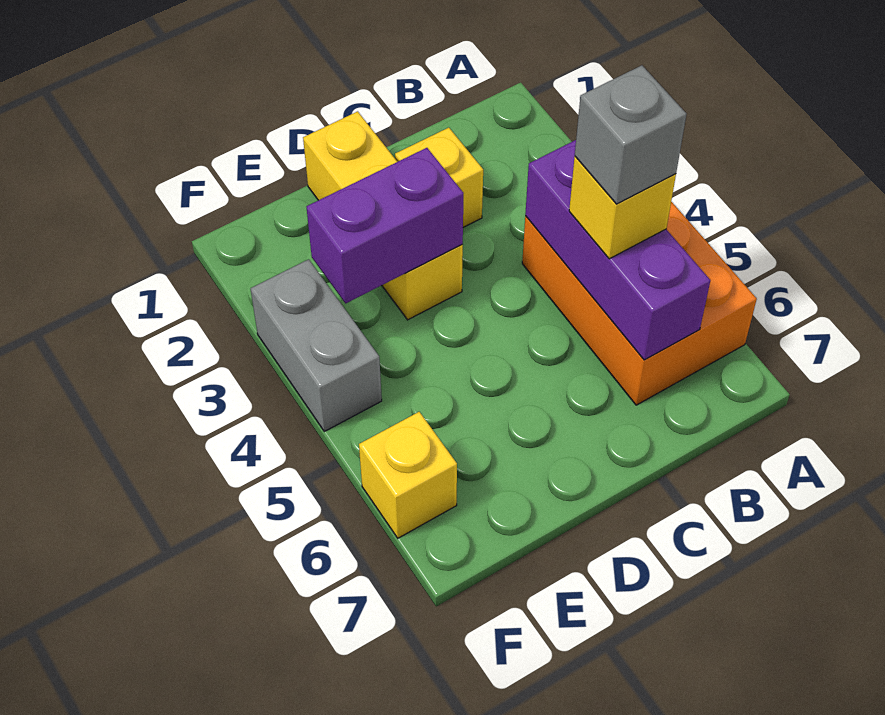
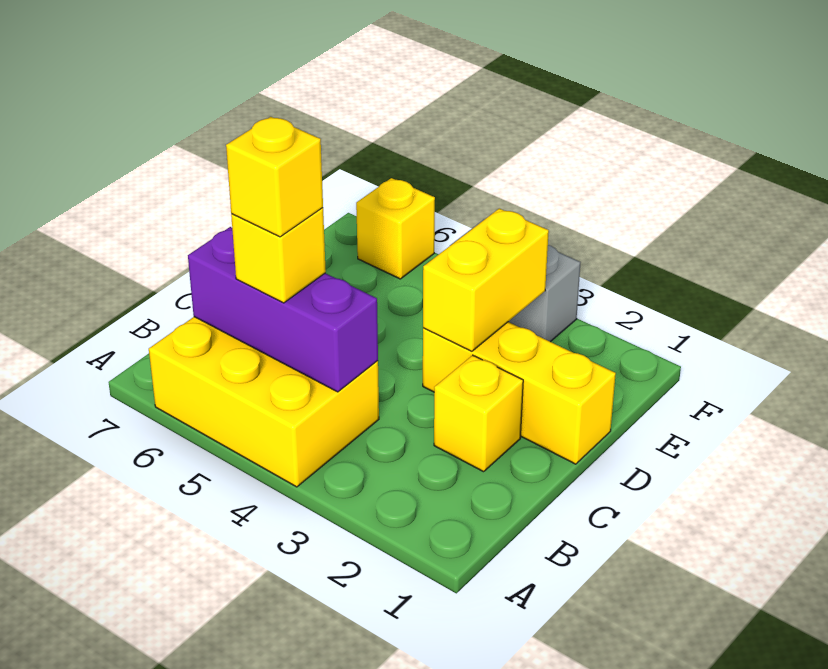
orange 2x3 brick [522,202,757,405] -> yellow 2x3 brick [149,317,379,487]
grey 1x1 brick [575,65,686,204] -> yellow 1x1 brick [226,117,323,237]
purple 1x2 brick [307,148,463,304] -> yellow 1x2 brick [423,208,549,351]

